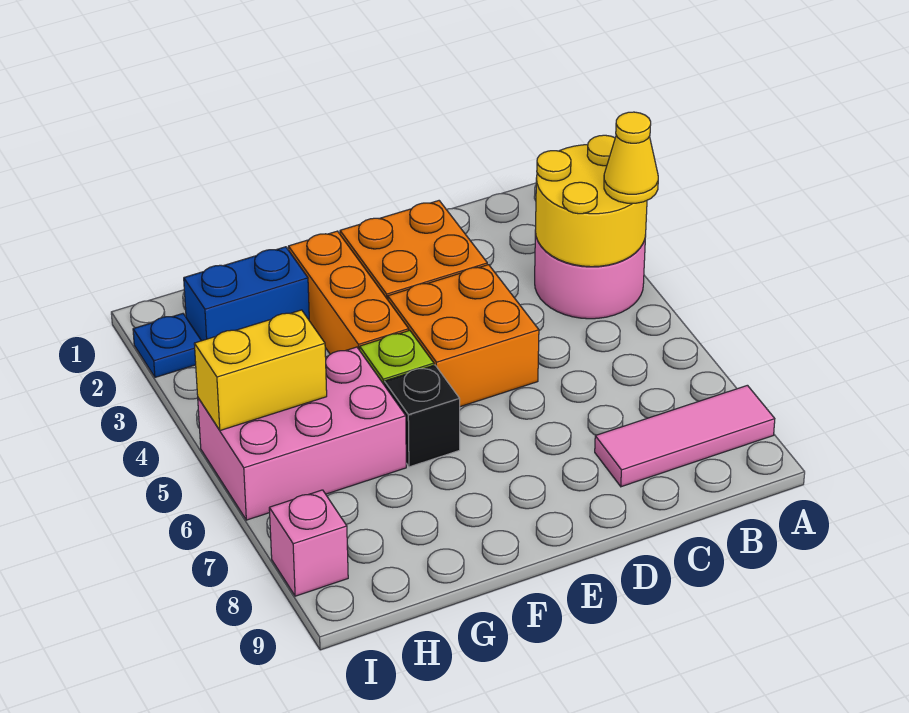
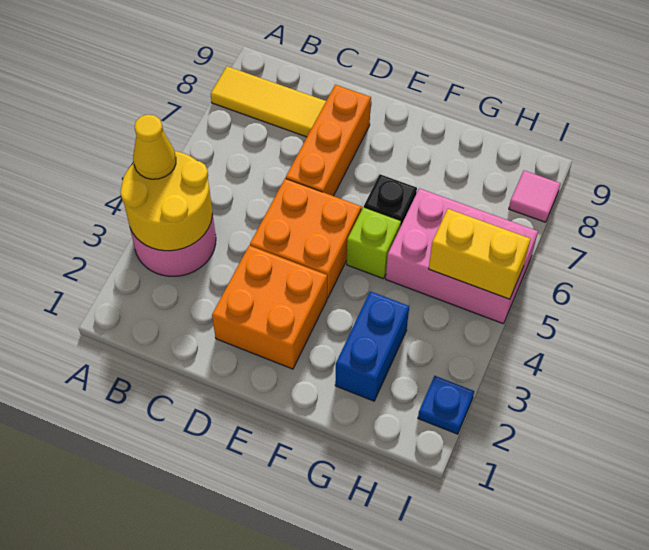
pink 1x3 tile [595,385,775,487] -> yellow 1x3 tile [211,66,326,137]
orange 1x3 brick [288,231,409,354] -> orange 1x3 brick moved to [286,85,371,196]
blue 1x2 brick [184,247,309,341] -> blue 1x2 brick turned to [335,291,409,401]
pink 1x1 brick [269,490,348,596] -> pink 1x1 tile [509,171,561,222]

